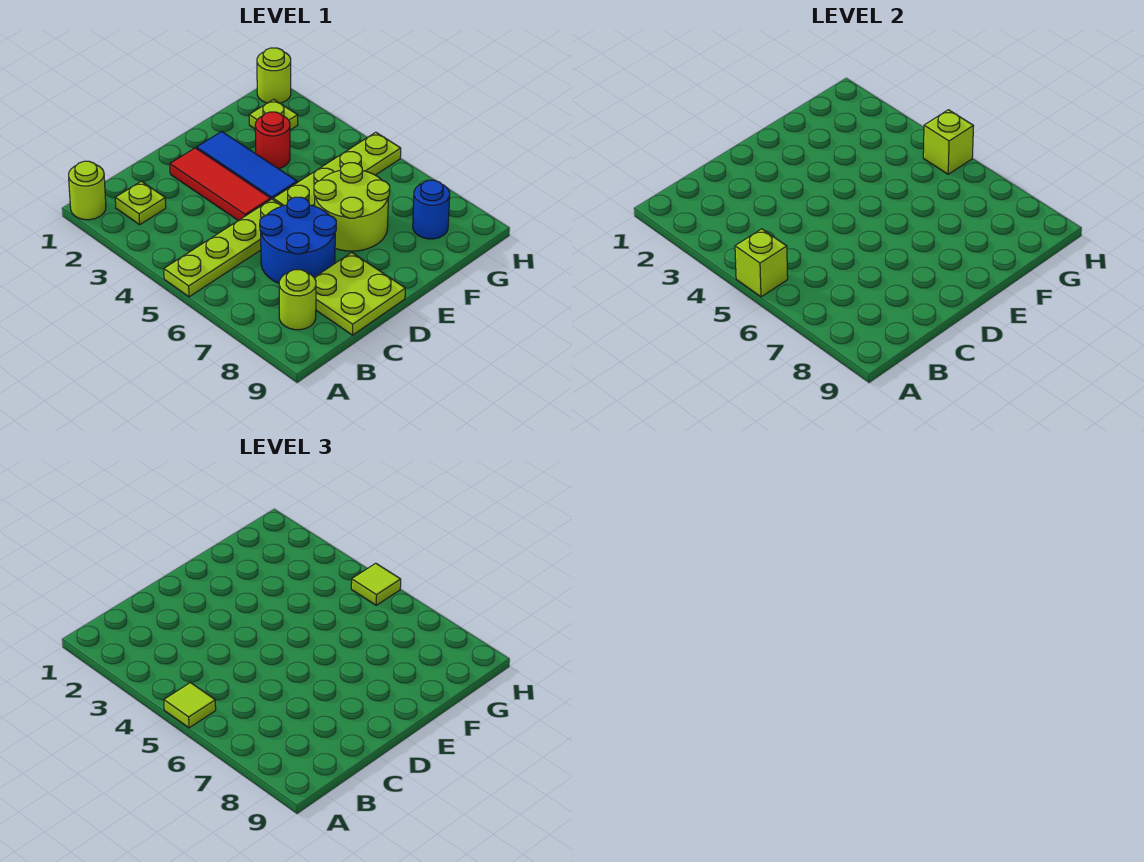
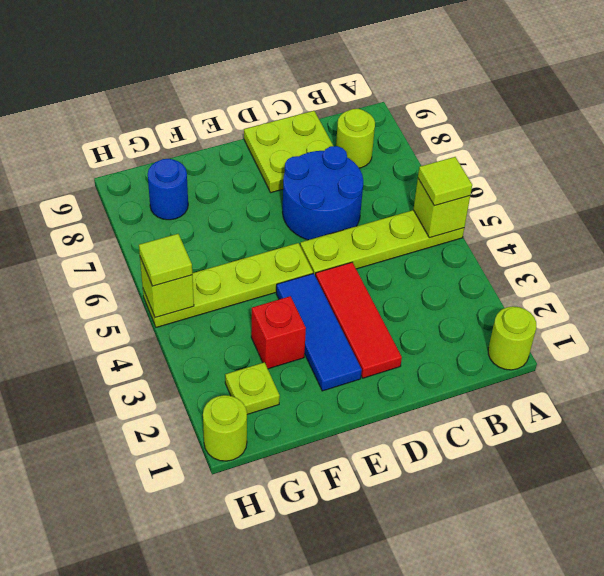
lime 1x1 plate [115,181,166,225] -> none
lime 2x2 round brick [314,163,390,251] -> none
red 1x1 round brick [255,112,290,169] -> red 1x1 brick [251,296,306,369]

